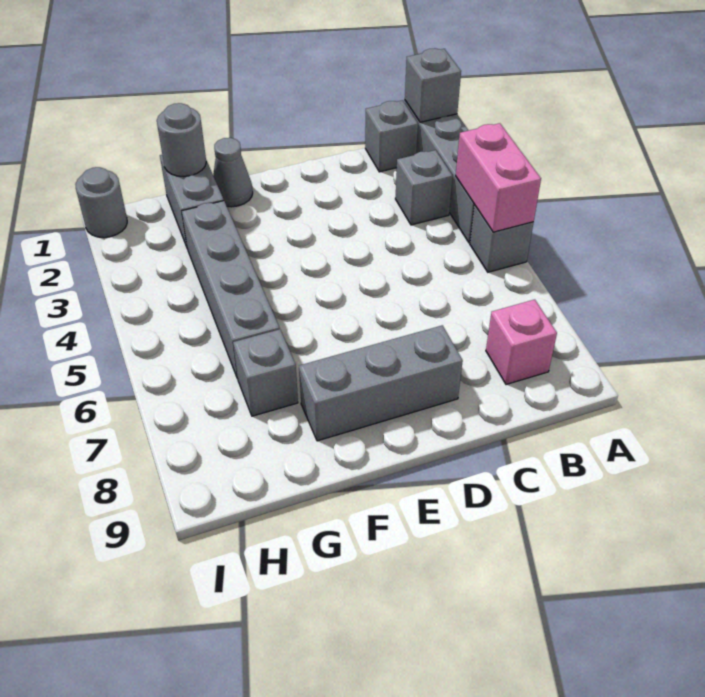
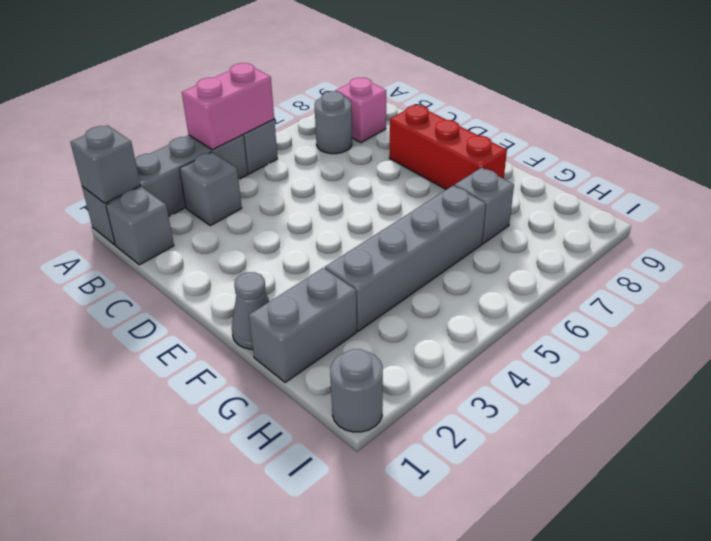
grey 1x3 brick [299,325,463,441] -> red 1x3 brick [389,105,507,190]
grey 1x1 round brick [157,103,206,177] -> grey 1x1 round brick moved to [315,91,352,154]

